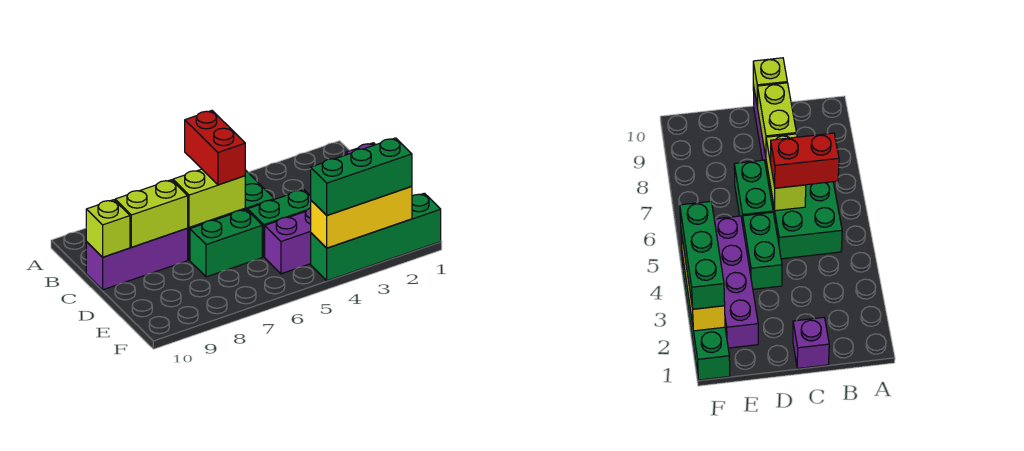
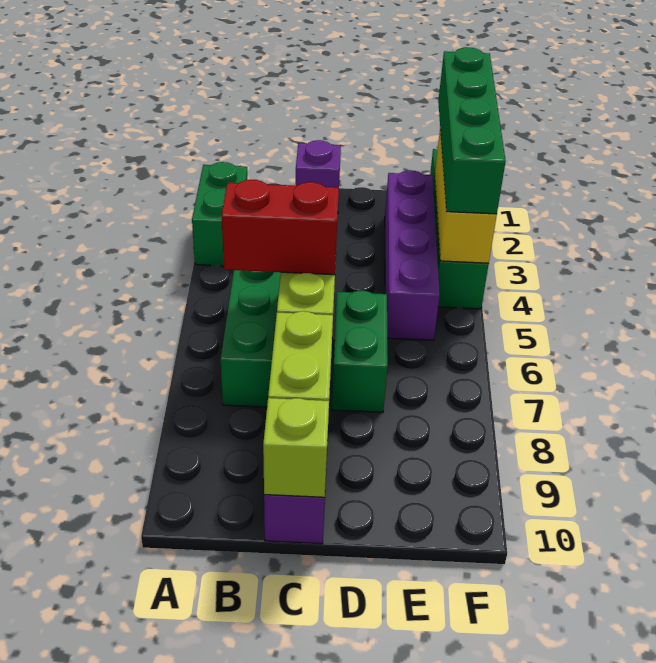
green 1x2 brick [248,189,311,257] -> green 1x2 brick moved to [192,162,247,266]
green 1x3 brick [311,138,412,215] -> green 1x4 brick [438,47,506,214]

